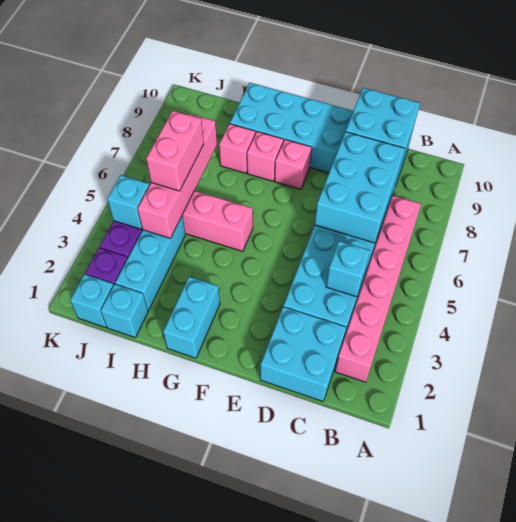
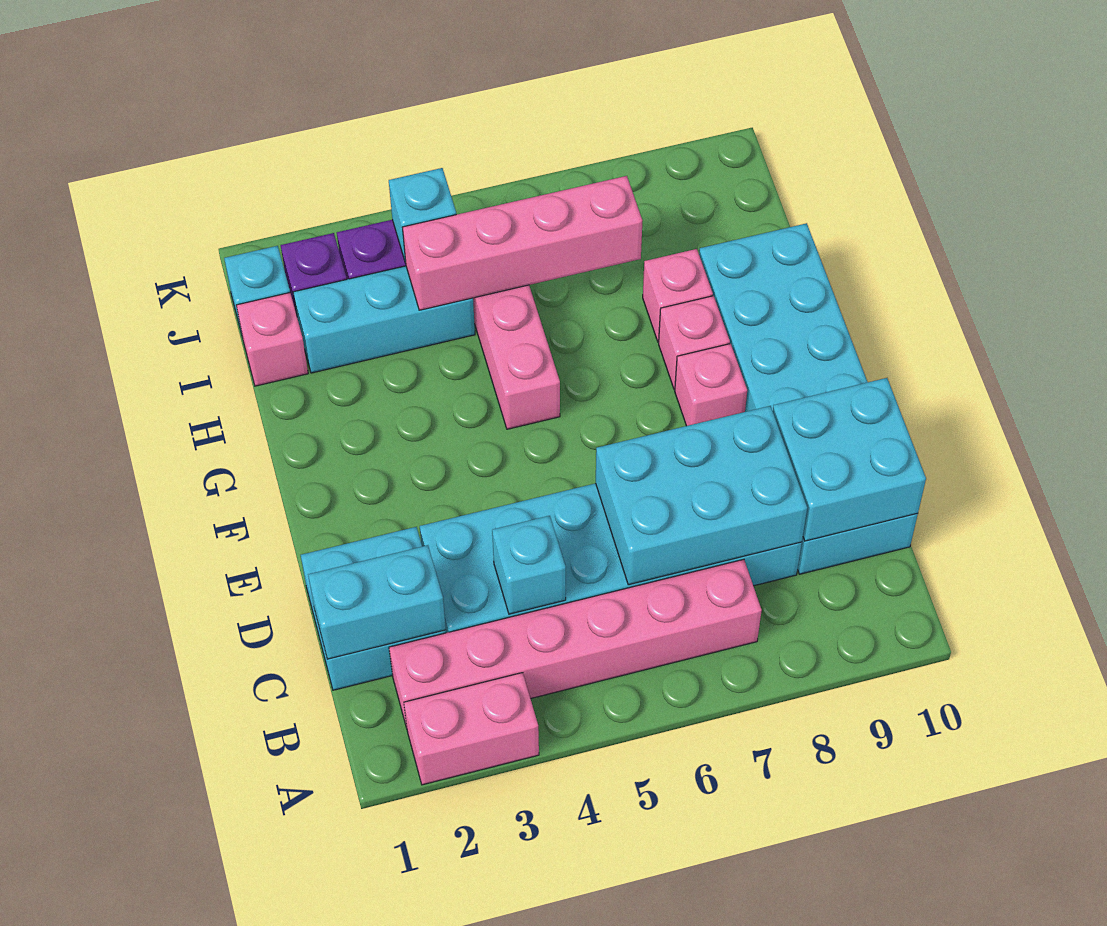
cyan 1x2 brick [163,277,220,358] -> cyan 1x2 brick moved to [308,545,446,659]
cyan 1x1 brick [101,284,148,337] -> pink 1x1 brick [236,293,308,386]
pink 1x2 brick [146,111,204,191] -> pink 1x2 brick moved to [404,673,539,785]

